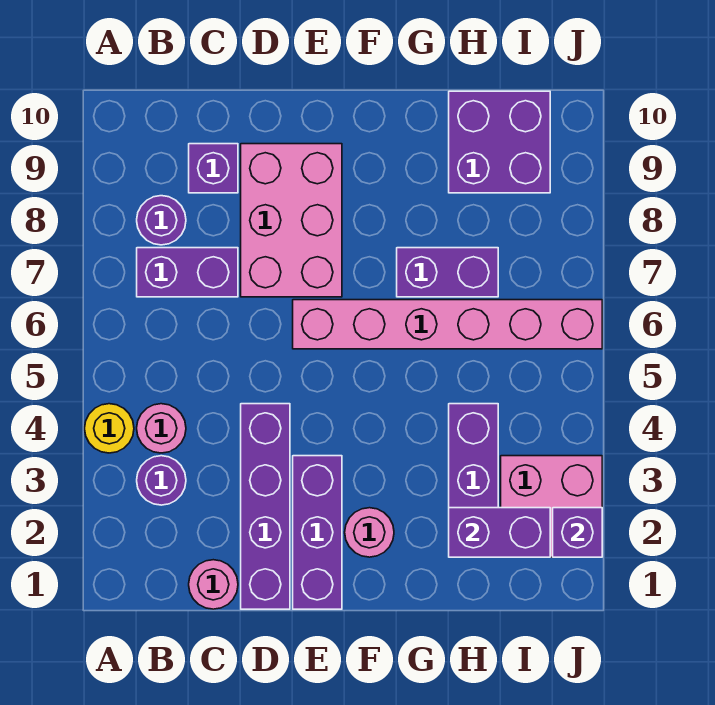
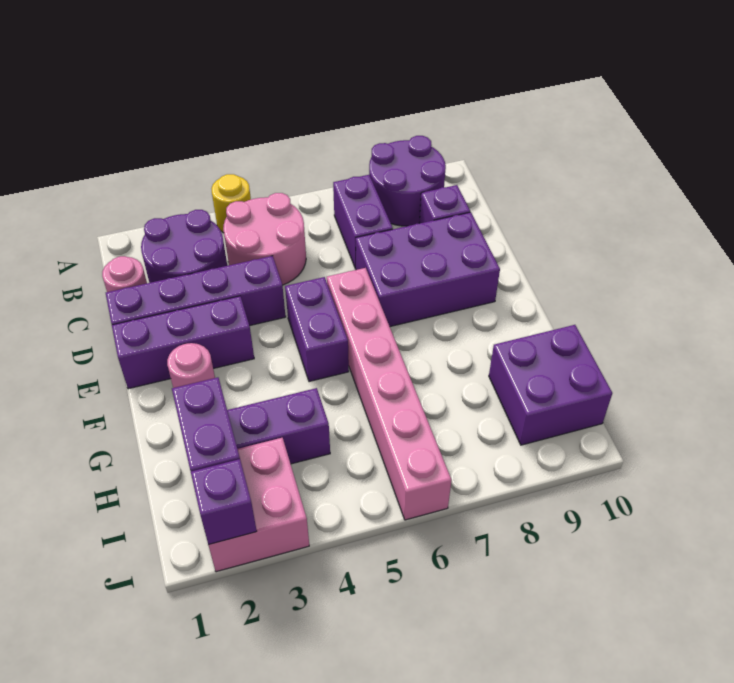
purple 1x1 round brick [137,456,186,505] -> purple 2x2 round brick [141,210,227,283]
pink 1x1 round brick [137,404,186,453] -> pink 2x2 round brick [223,193,306,285]
purple 1x1 round brick [137,196,186,245] -> purple 2x2 round brick [369,136,446,226]
pink 2x3 brick [241,144,342,297] -> purple 2x3 brick [356,212,500,327]
purple 1x2 brick [397,248,498,297] -> purple 1x2 brick moved to [285,277,349,382]

